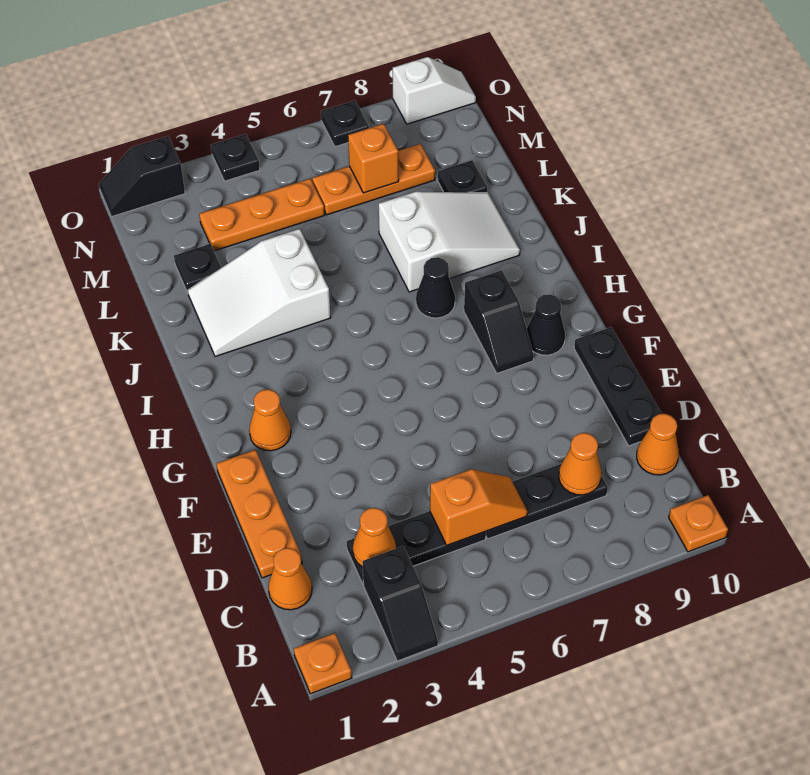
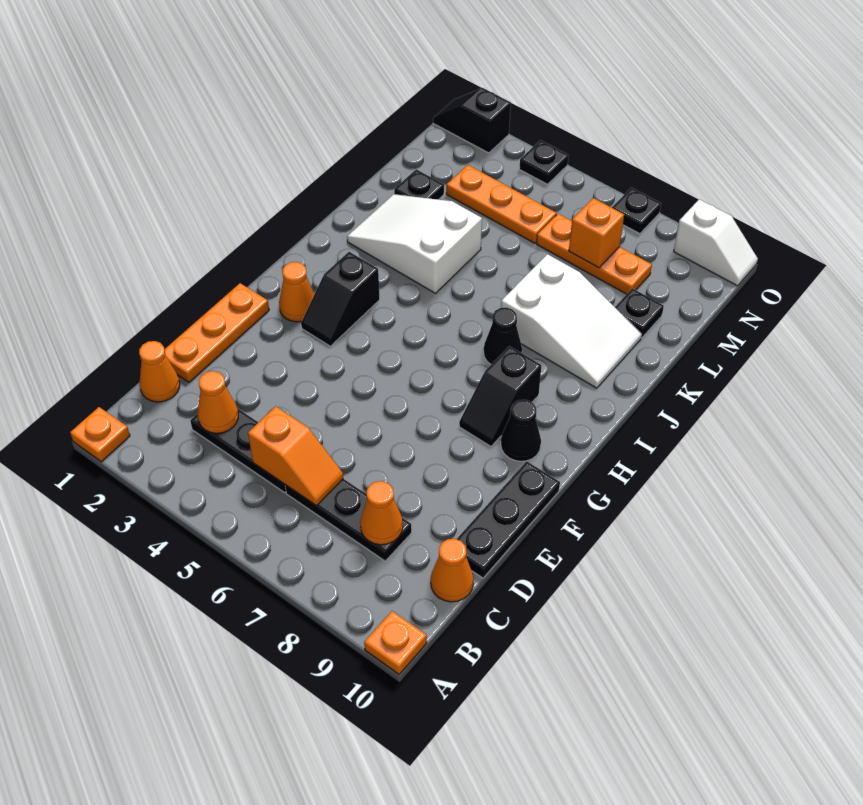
black 1x2 slope [363,546,438,661] -> black 1x2 slope moved to [301,252,380,346]

